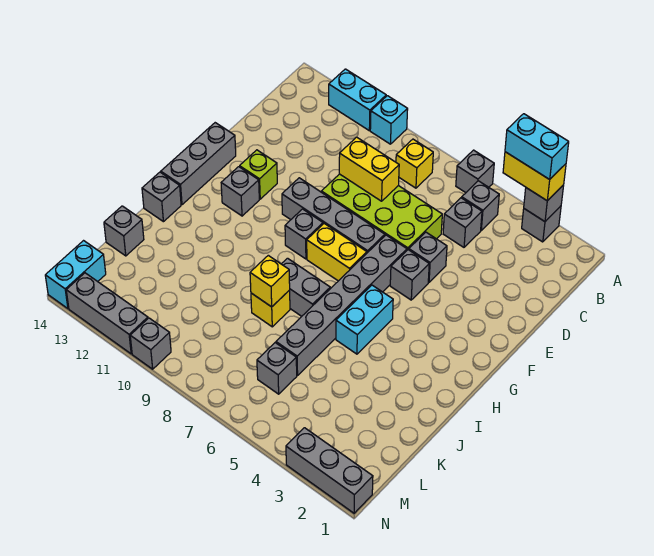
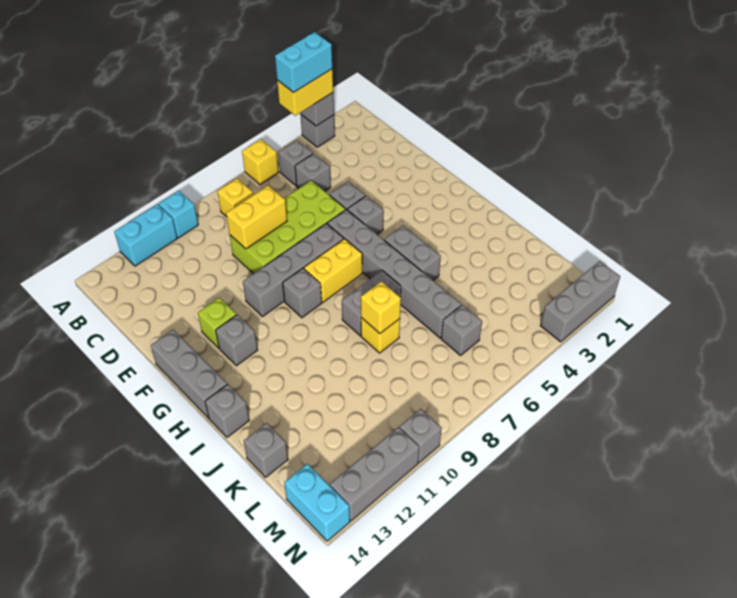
grey 1x1 brick [456,150,494,193] -> yellow 1x1 brick [242,139,279,185]
cyan 1x2 brick [336,285,393,354] -> grey 1x2 brick [384,226,441,280]

